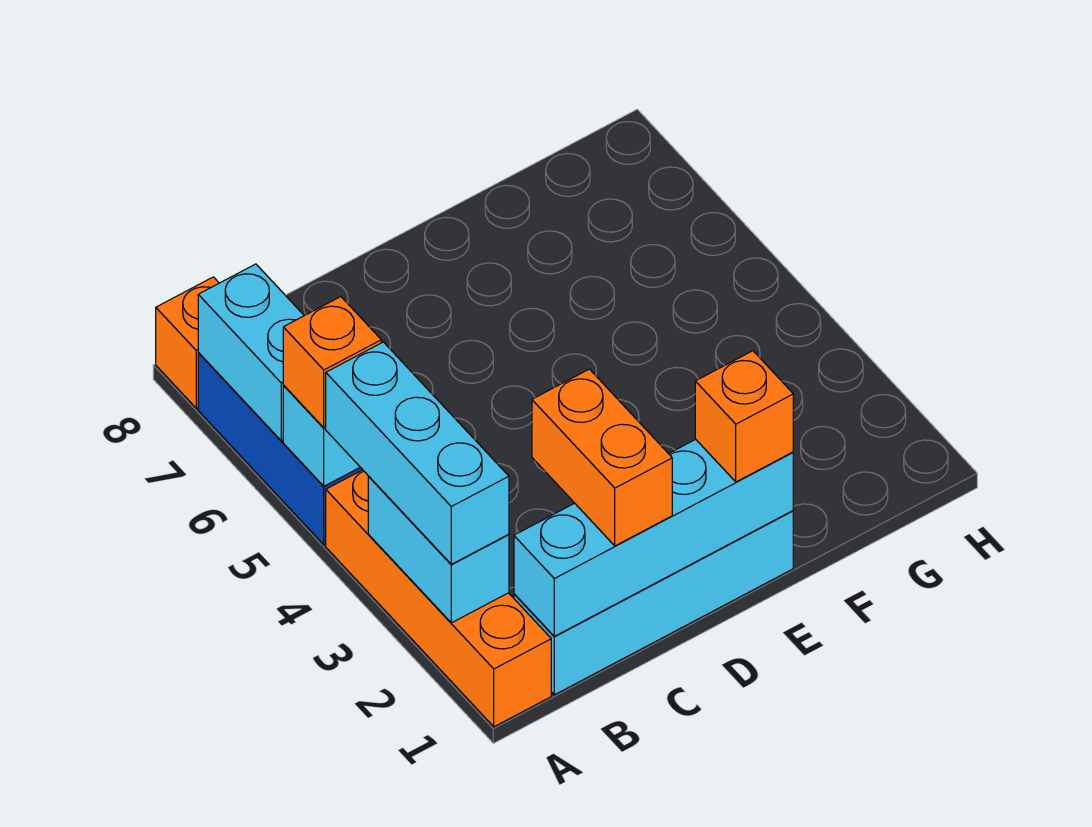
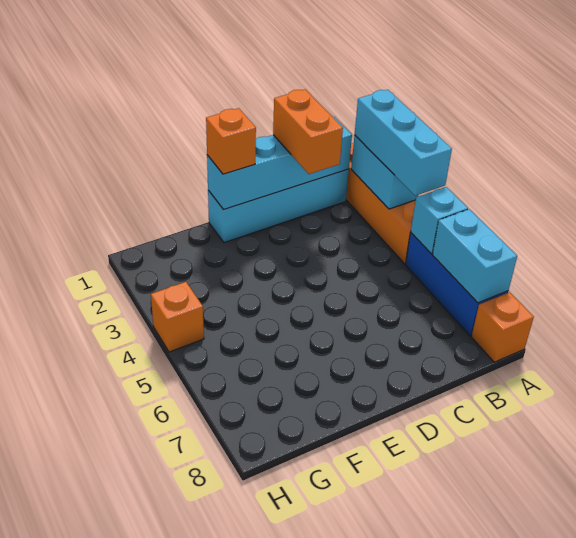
orange 1x1 brick [283,297,381,428] -> orange 1x1 brick moved to [151,282,204,352]

